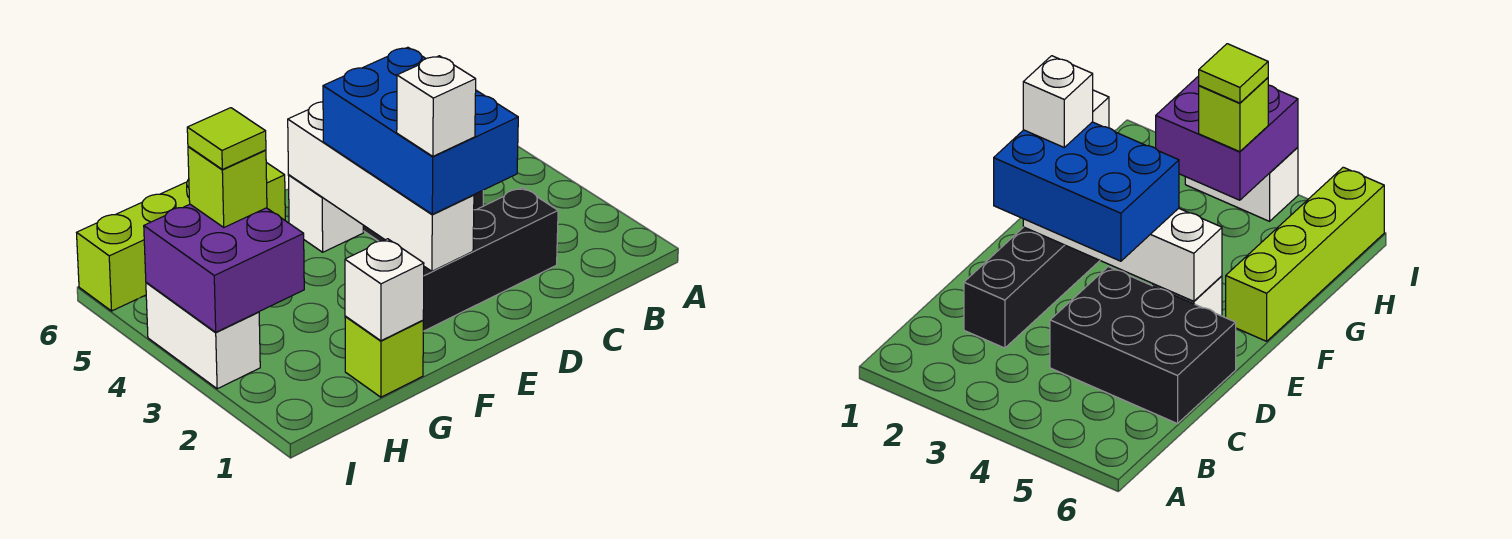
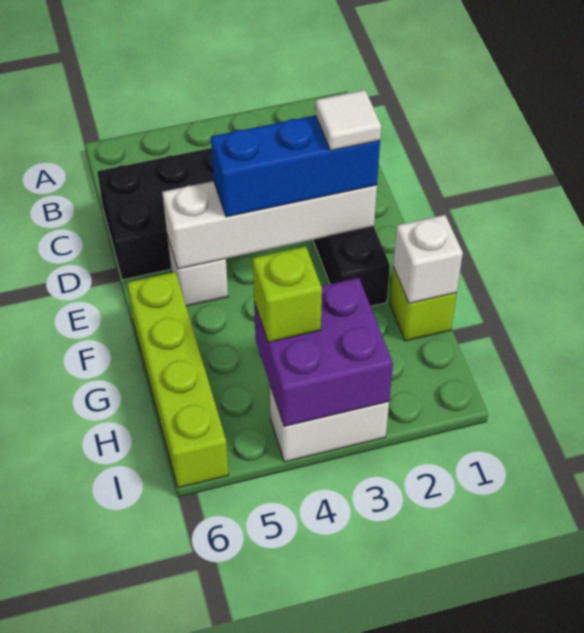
blue 2x3 brick [323,47,518,214] -> blue 1x3 brick [211,115,380,217]
white 1x1 brick [397,56,476,156] -> white 1x1 tile [316,90,381,151]
lime 1x1 tile [187,108,266,169] -> none

